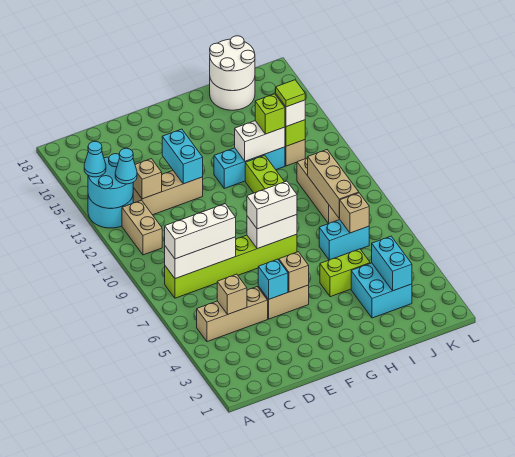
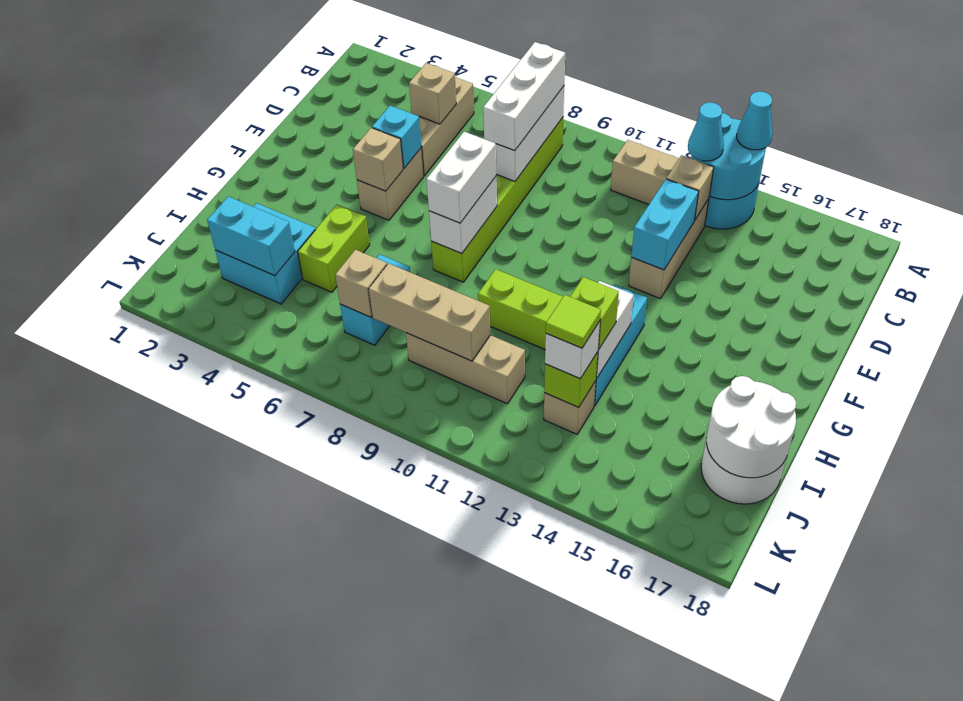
cyan 1x2 brick [162,129,203,184] -> cyan 1x2 brick turned to [632,179,699,270]

